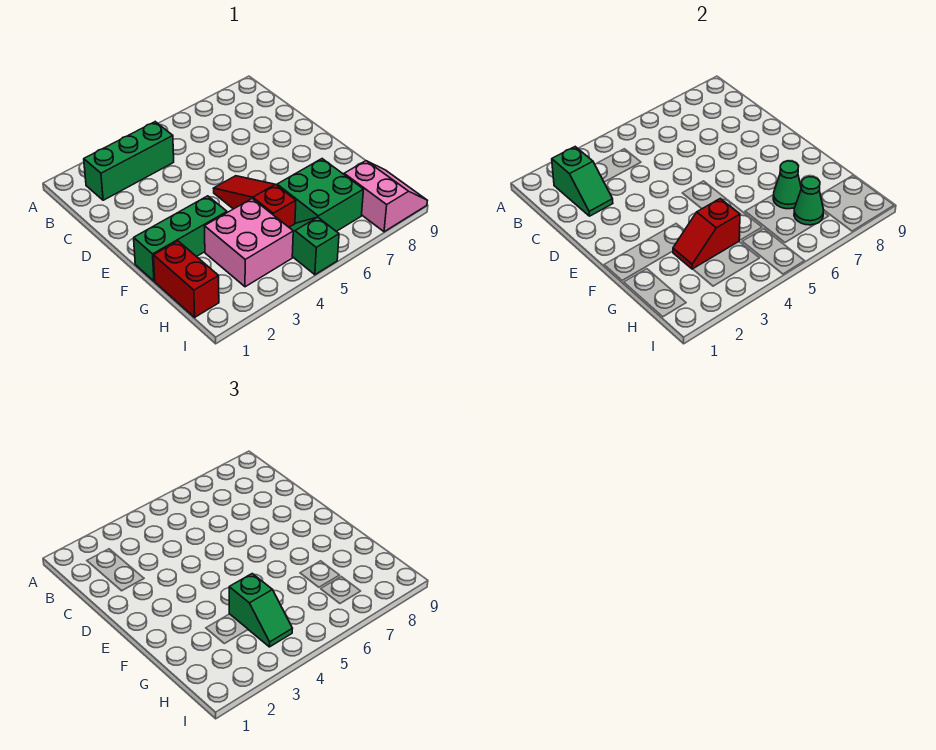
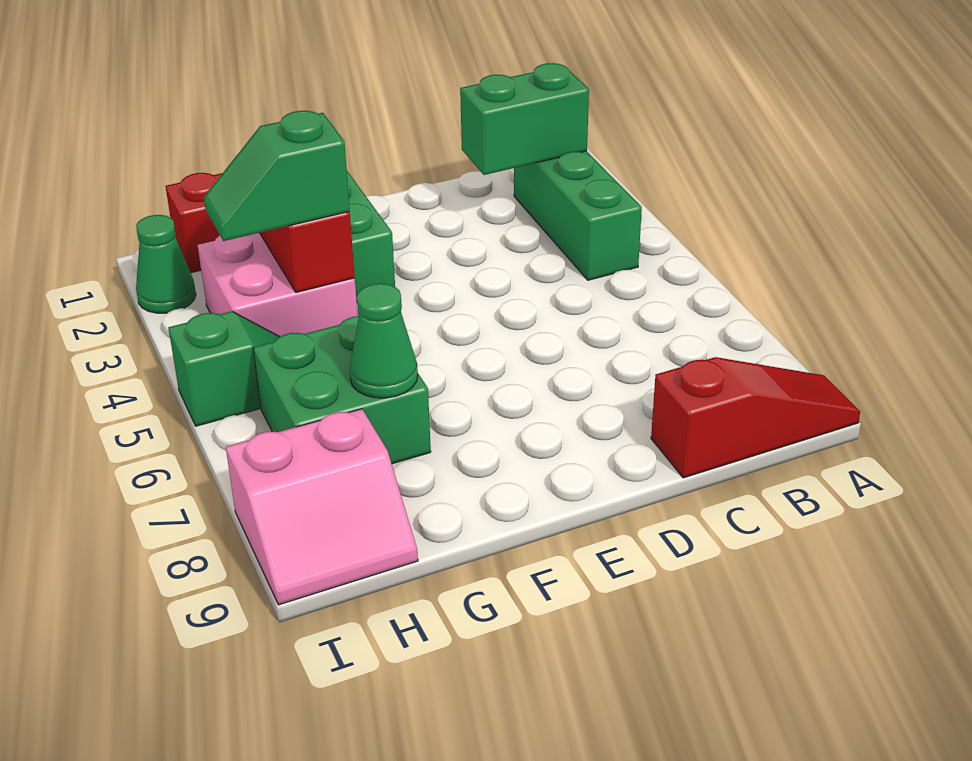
green 1x2 slope [552,147,613,216] -> green 1x2 brick [460,63,589,175]
red 1x3 slope [213,176,296,227] -> red 1x3 slope moved to [651,357,860,478]
green 1x1 cone [794,177,824,225] -> green 1x1 cone moved to [136,215,196,313]

